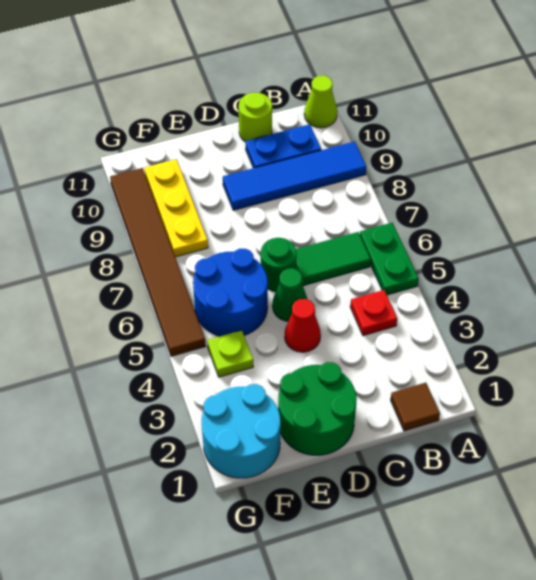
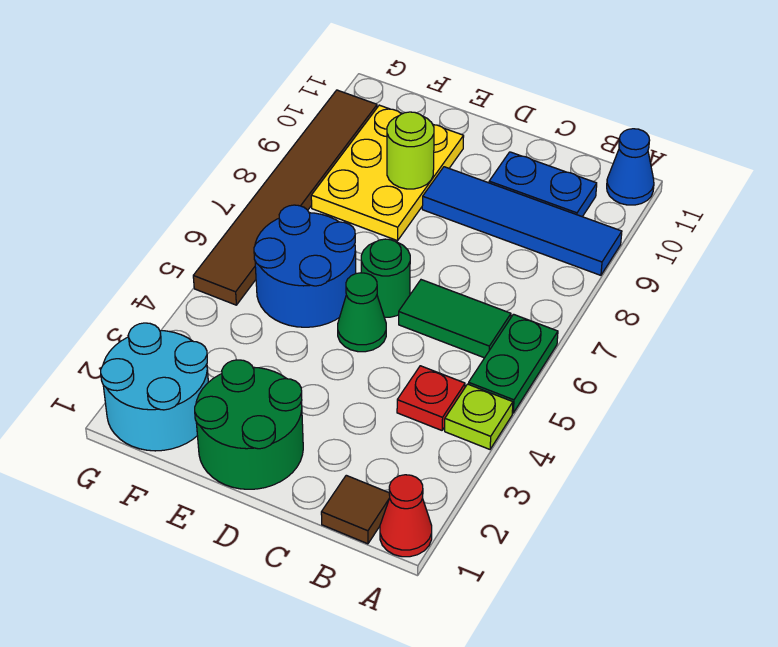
lime 1x1 cone [304,75,337,128] -> blue 1x1 cone [607,129,654,205]
lime 1x1 round brick [239,92,272,141] -> lime 1x1 round brick moved to [387,112,434,189]
red 1x1 cone [285,299,321,352] -> red 1x1 cone moved to [380,475,432,557]
lime 1x1 plate [207,330,253,377] -> lime 1x1 plate moved to [445,384,513,449]
yellow 1x3 plate [144,159,208,257] -> yellow 2x3 plate [311,105,464,241]

